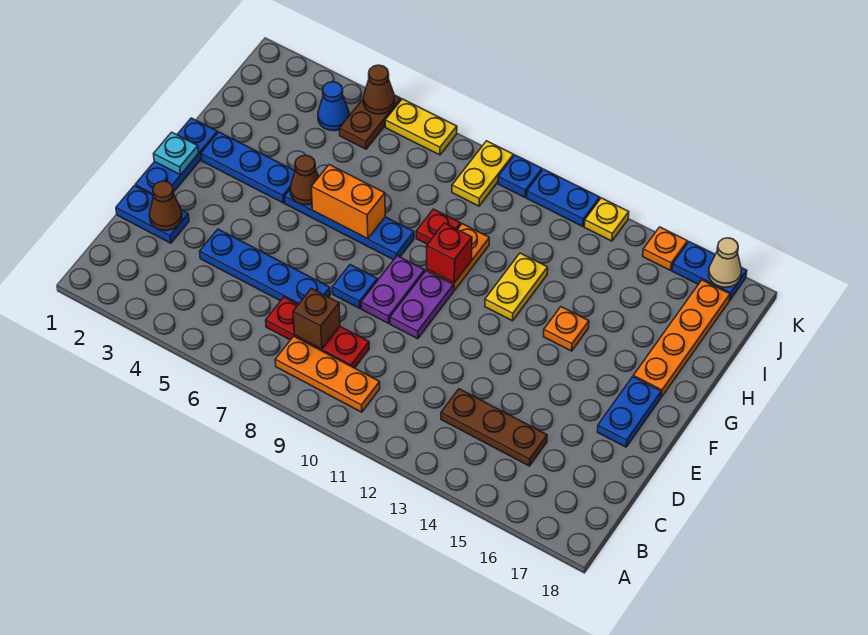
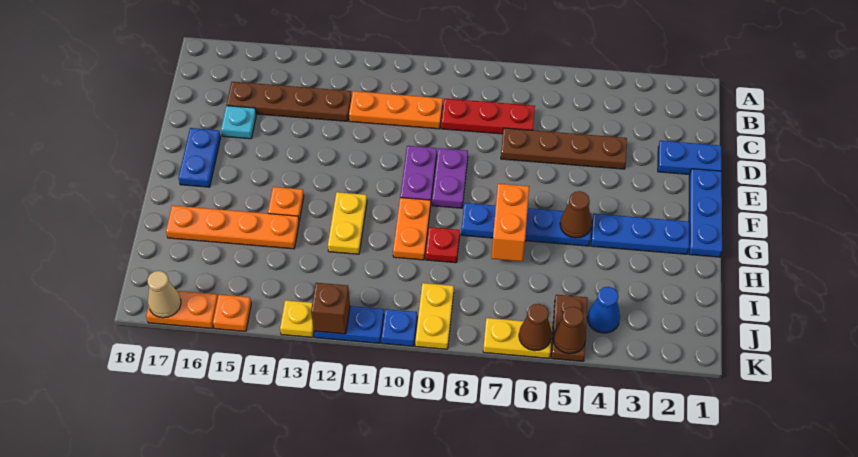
orange 1x3 plate [275,336,380,412] -> orange 1x3 plate moved to [349,91,443,129]
brown 1x1 brick [293,288,340,349] -> brown 1x1 brick moved to [311,283,350,334]
brown 1x3 plate [441,389,547,466] -> brown 1x4 plate [227,82,352,121]
brown 1x1 cone [149,181,182,231] -> brown 1x1 cone moved to [519,304,552,351]
blue 1x4 plate [200,229,330,304] -> brown 1x4 plate [501,128,627,169]
blue 1x1 plate [332,265,377,309] -> none
cyan 1x1 plate [154,132,199,175] -> cyan 1x1 plate moved to [221,106,256,139]
orange 1x2 brick [311,165,385,239] -> orange 1x2 brick turned to [492,184,529,261]
red 1x1 brick [427,223,472,283] -> none
orange 1x4 plate [633,280,730,397] -> orange 1x4 plate turned to [166,206,299,249]
blue 1x2 plate [672,242,747,300] -> orange 1x2 plate [146,291,218,329]

